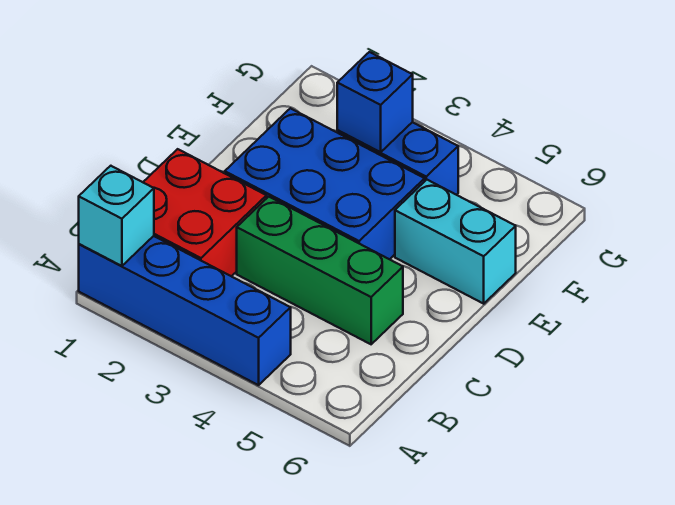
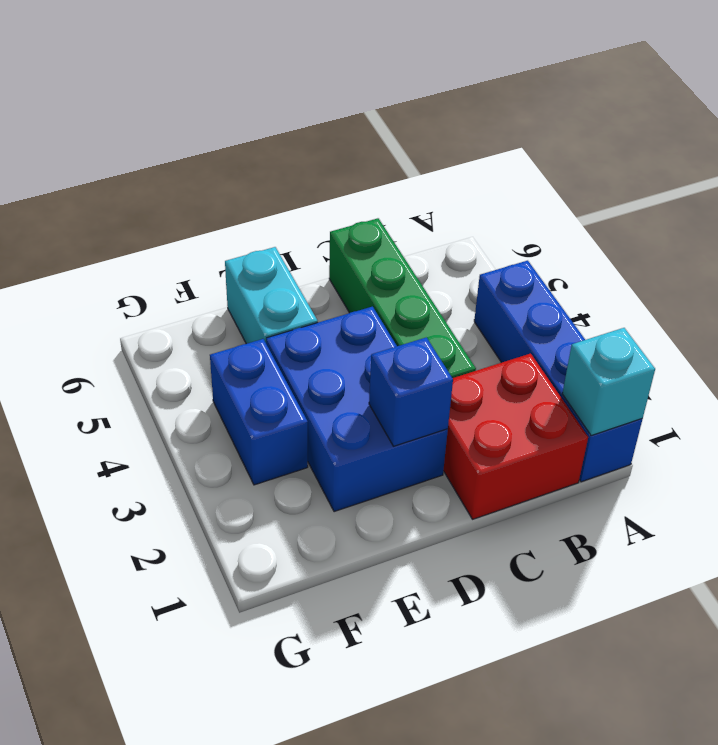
green 1x3 brick [237,197,403,344] -> green 1x4 brick [329,218,476,378]
blue 1x1 brick [337,52,413,152] -> blue 1x1 brick moved to [369,337,453,446]

